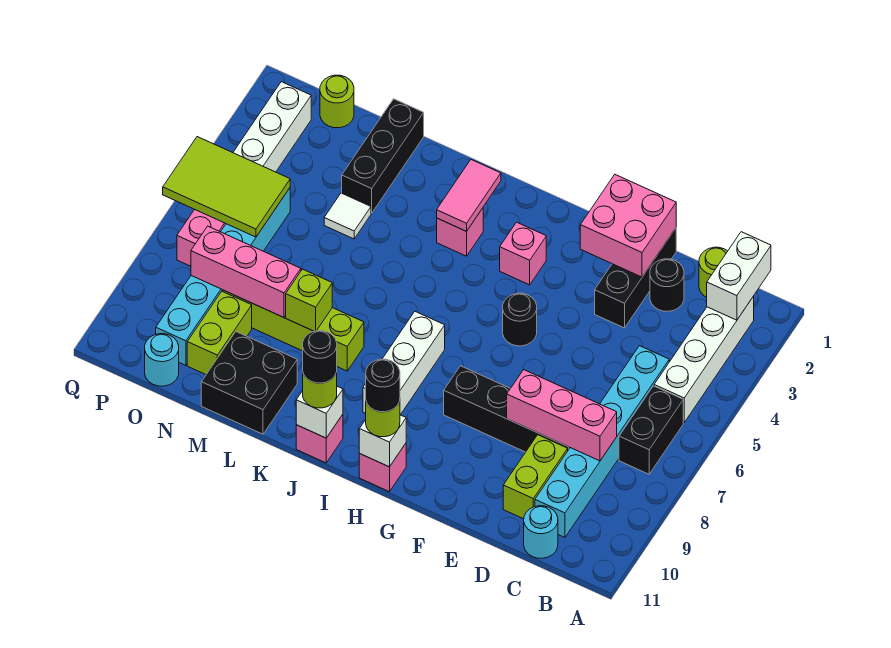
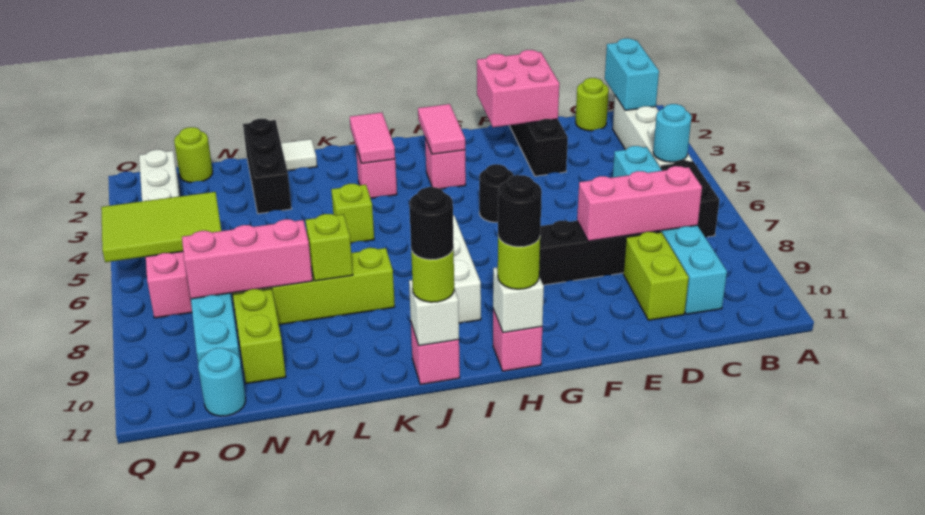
white 1x2 brick [707,232,771,320] -> cyan 1x2 brick [605,38,659,110]
cyan 1x1 round brick [524,506,558,558] -> cyan 1x1 round brick moved to [653,104,691,162]
black 1x1 round brick [650,259,684,311] -> none
none -> pink 1x2 tile [418,104,465,154]
none -> lime 1x1 brick [331,184,374,243]
black 2x2 brick [201,332,297,434] -> none
white 1x1 tile [324,193,371,239] -> white 1x1 tile moved to [281,139,317,171]

